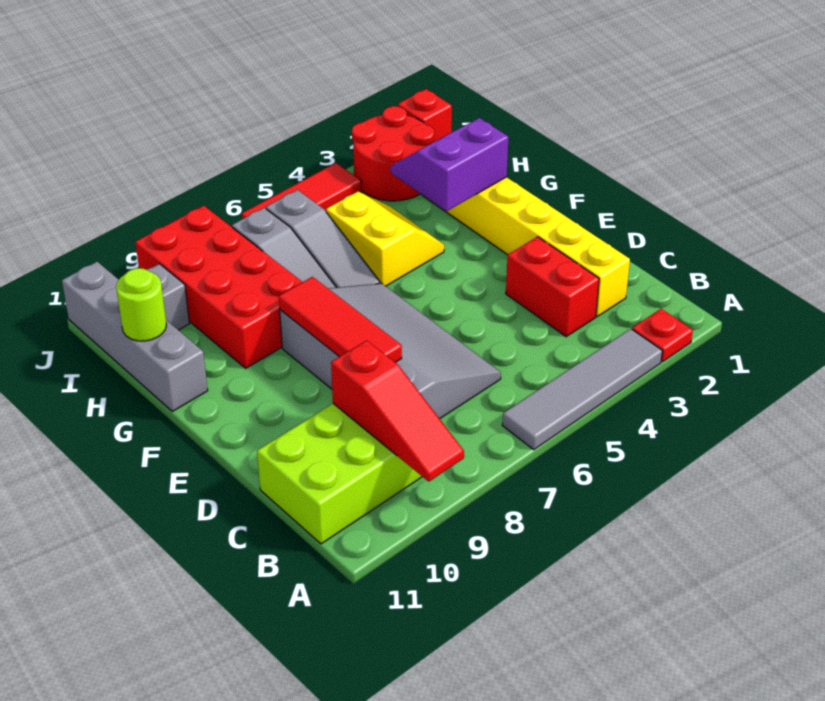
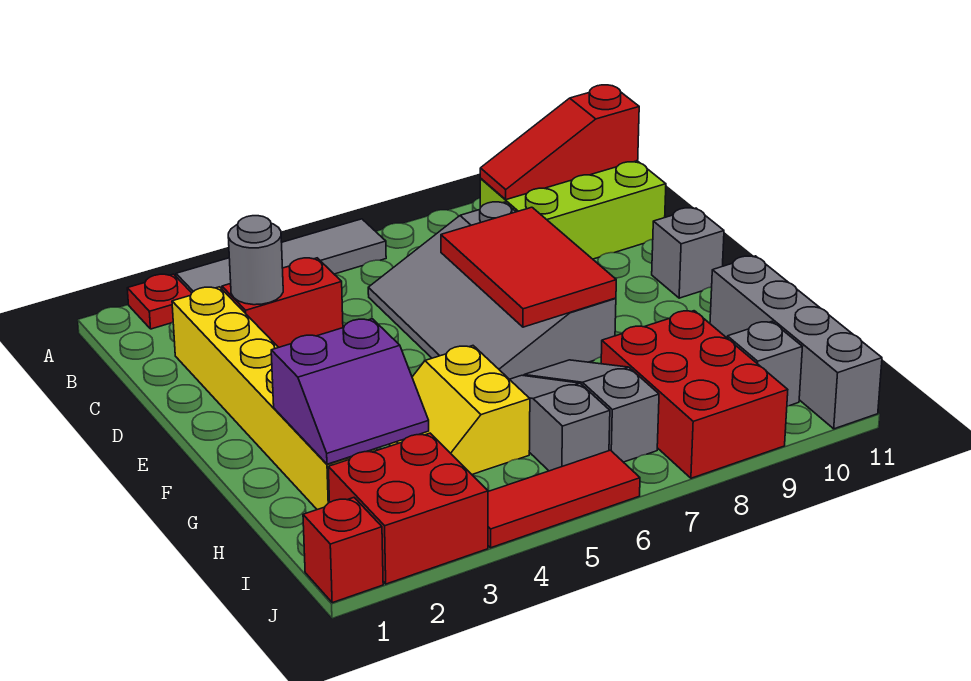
red 1x3 slope [331,340,464,481] -> red 1x3 slope turned to [480,85,639,200]
red 1x2 brick [506,237,599,337] -> red 1x2 brick turned to [222,258,343,347]
none -> grey 1x1 round brick [228,216,283,305]
red 1x3 tile [279,277,402,362] -> red 2x3 tile [441,207,616,327]
none -> grey 1x1 brick [652,208,724,298]
red 2x4 brick [135,206,302,368] -> red 2x3 brick [601,311,788,478]
lime 1x1 round brick [116,268,166,341] -> none
red 2x2 round brick [352,106,434,201] -> red 2x2 brick [328,433,488,584]

